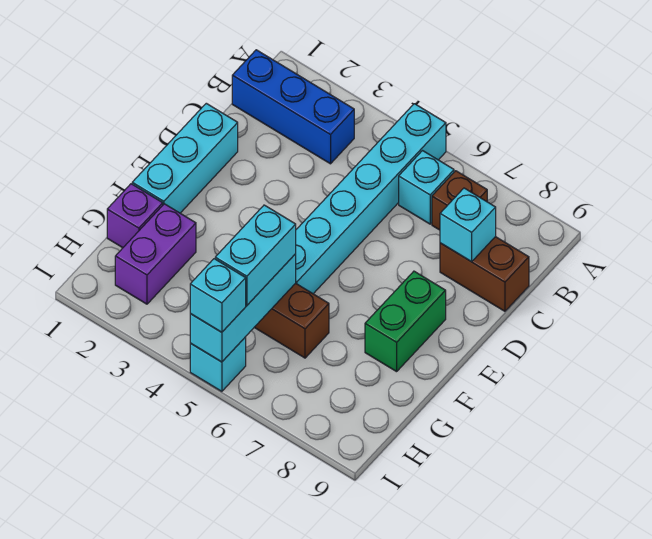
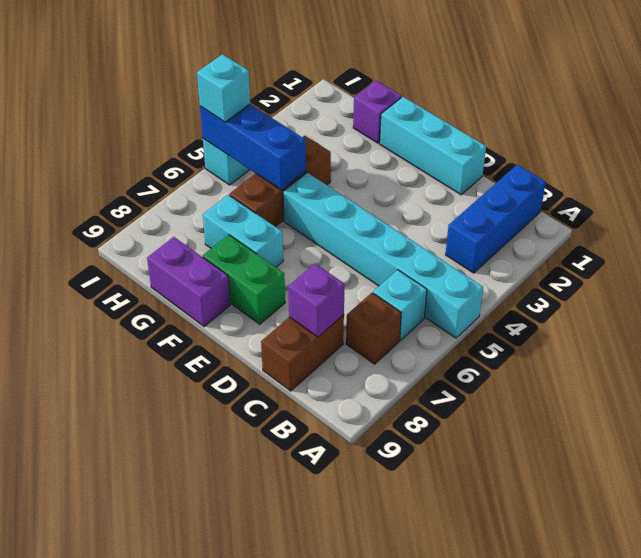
cyan 1x1 brick [440,188,496,262] -> purple 1x1 brick [288,264,345,337]
purple 1x2 brick [115,204,196,304] -> purple 1x2 brick moved to [147,237,230,326]
cyan 1x3 brick [190,254,296,362] -> blue 1x3 brick [200,104,306,190]
cyan 1x2 brick [215,205,296,305] -> cyan 1x2 brick moved to [203,195,283,267]

